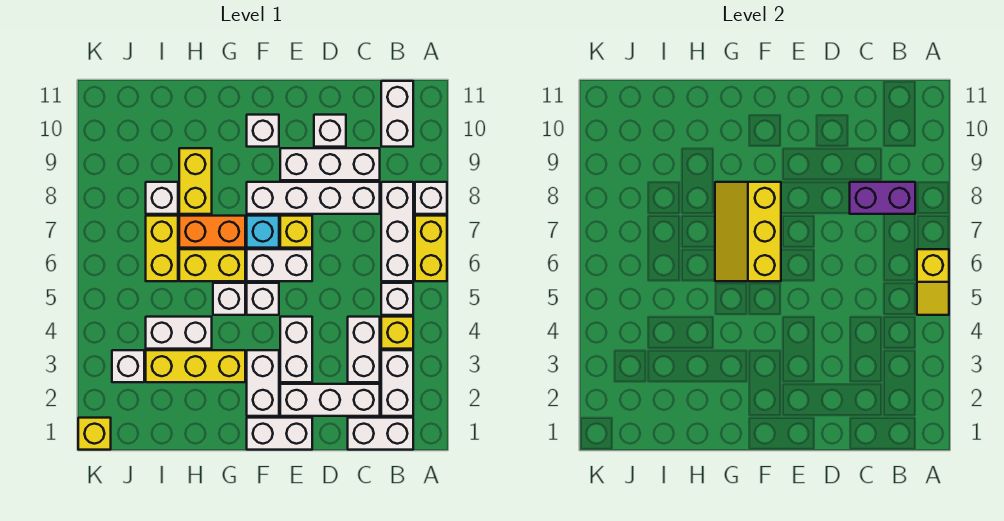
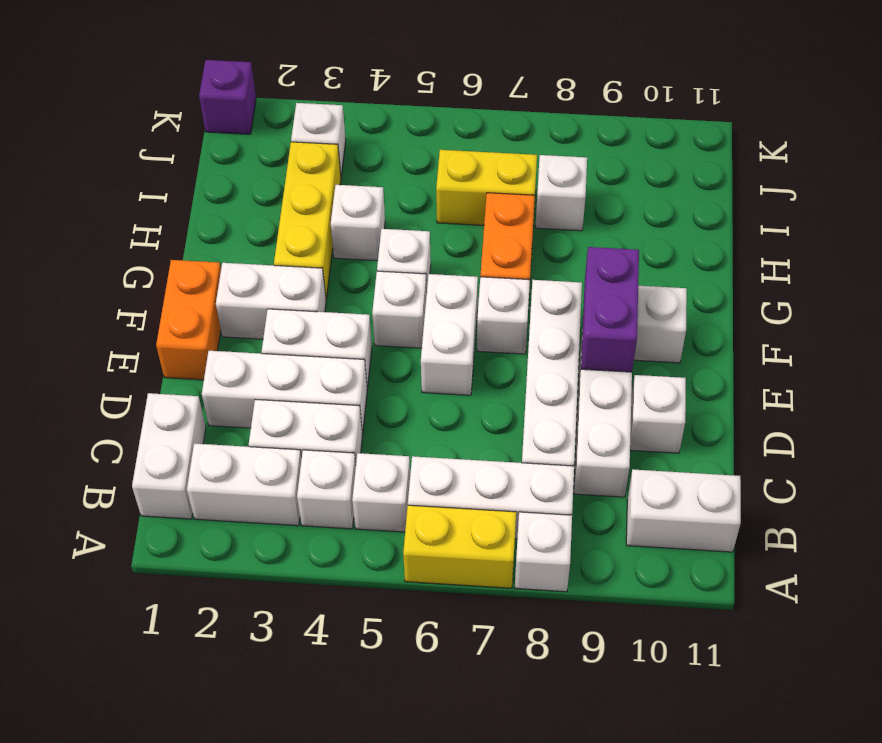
yellow 1x2 slope [917,249,949,315] -> none
yellow 1x1 brick [381,317,413,349] -> white 1x1 brick [297,450,356,529]
purple 1x2 brick [850,182,915,214] -> purple 1x2 brick moved to [581,247,639,372]
white 1x3 brick [280,384,380,416] -> white 1x3 brick turned to [202,351,367,434]
white 1x2 brick [247,418,312,450] -> orange 1x2 brick [156,260,221,380]
yellow 1x1 brick [280,216,312,248] -> none
yellow 2x3 slope [715,182,781,281] -> none
cyan 1x1 brick [247,216,279,248] -> white 1x1 brick [477,277,530,354]
yellow 1x2 brick [179,249,245,281] -> none
white 1x2 brick [146,317,212,349] -> white 1x1 brick [331,185,385,261]
yellow 1x2 brick [179,148,212,214] -> none
yellow 1x1 brick [78,418,111,450] -> purple 1x1 brick [199,60,256,134]

